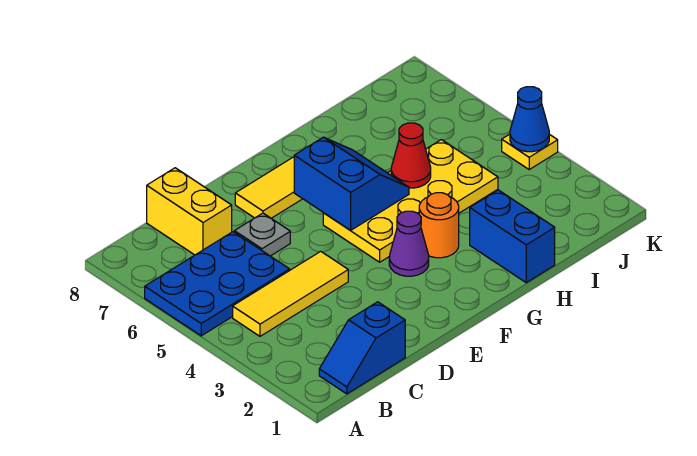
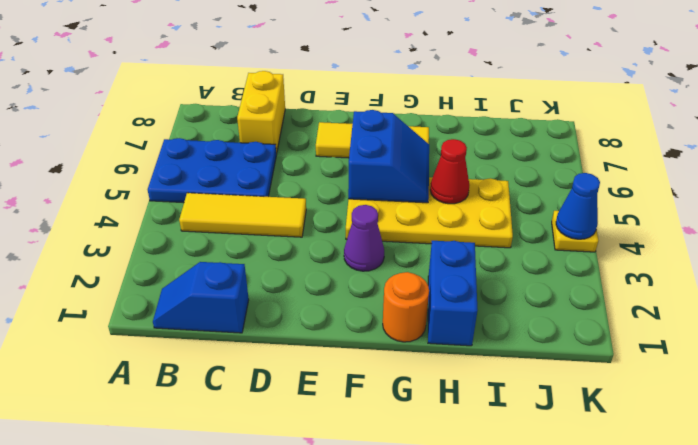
grey 1x1 plate [234,213,290,256] -> none
orange 1x1 round brick [419,193,459,258] -> orange 1x1 round brick moved to [383,272,429,342]

